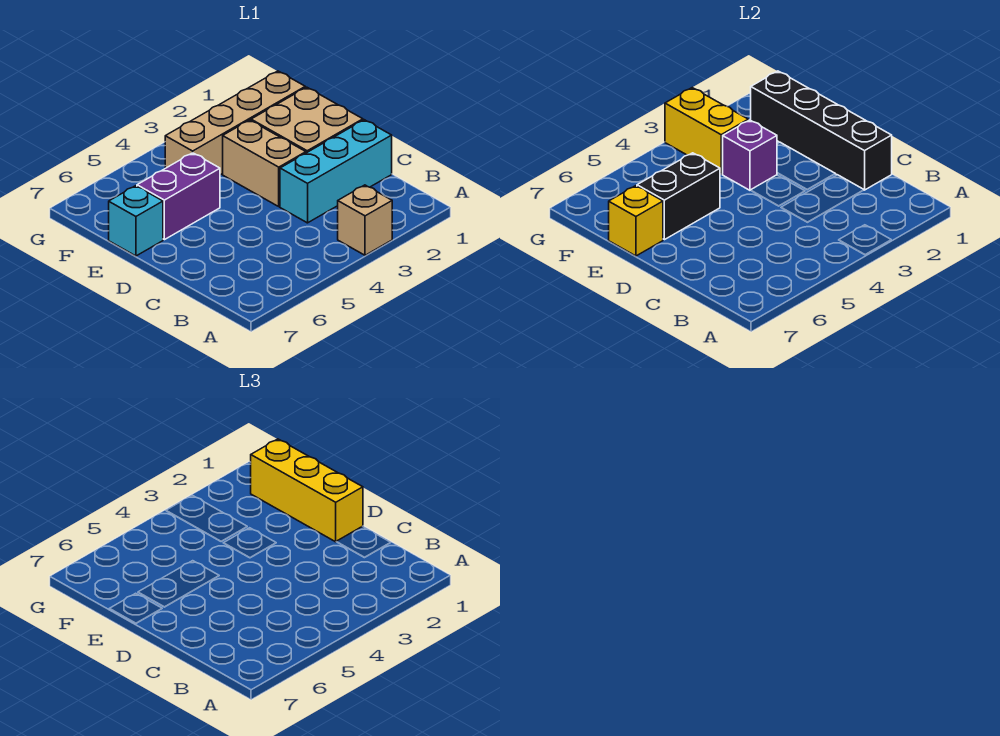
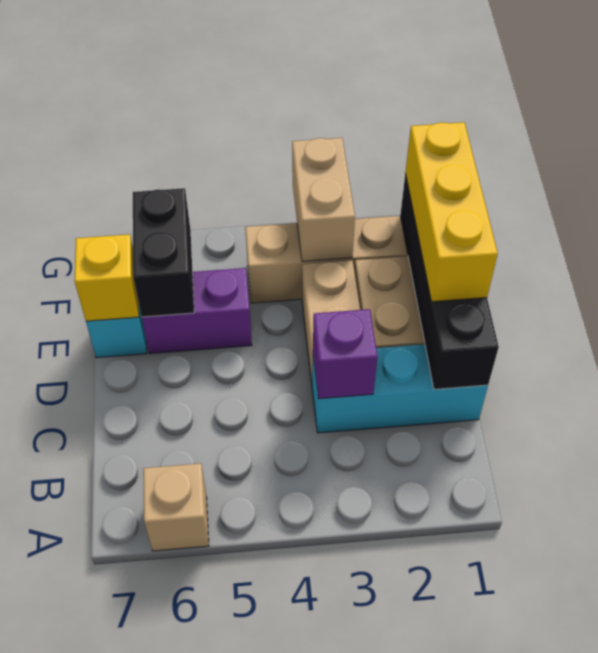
tan 1x1 brick [338,185,392,255] -> tan 1x1 brick moved to [143,463,209,551]
purple 1x1 brick [723,120,777,190] -> purple 1x1 brick moved to [313,309,378,399]
black 1x2 brick [637,153,720,240] -> black 1x2 brick turned to [133,188,194,317]
yellow 1x2 brick [665,88,748,174] -> tan 1x2 brick [292,138,355,261]

